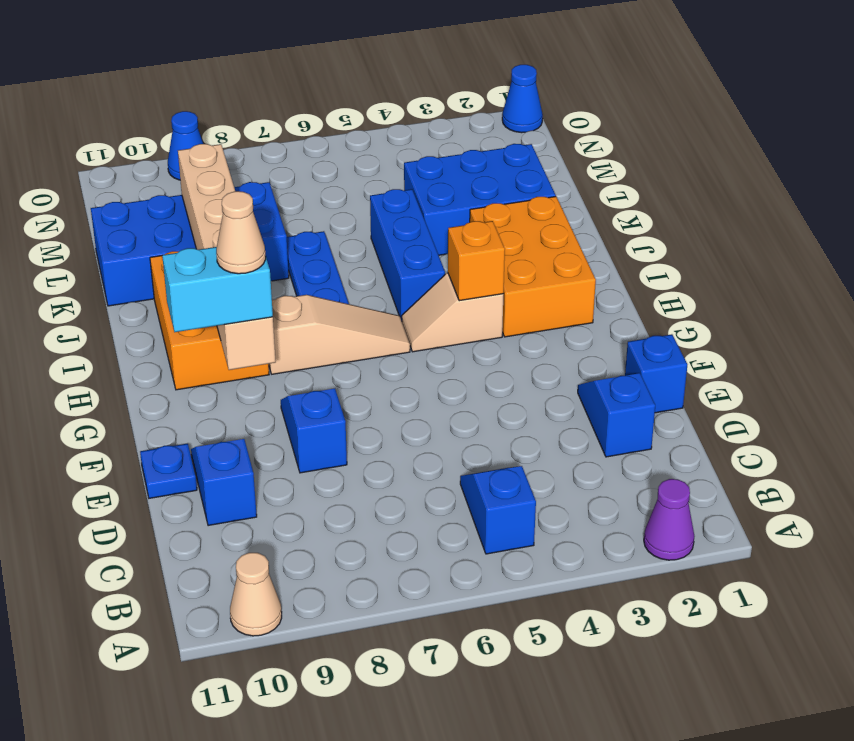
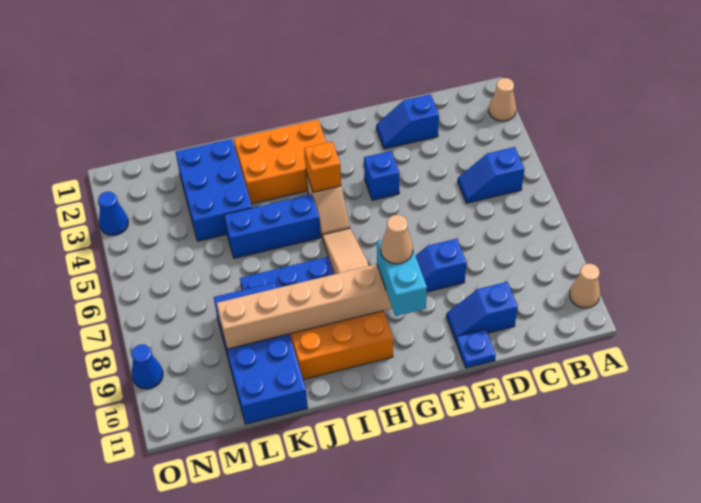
purple 1x1 cone [644,479,694,560] -> tan 1x1 cone [489,78,516,121]
blue 1x1 brick [625,334,687,413] -> blue 1x1 brick moved to [364,151,400,200]
blue 1x1 cone [502,65,543,133] -> blue 1x1 cone moved to [98,192,128,235]

